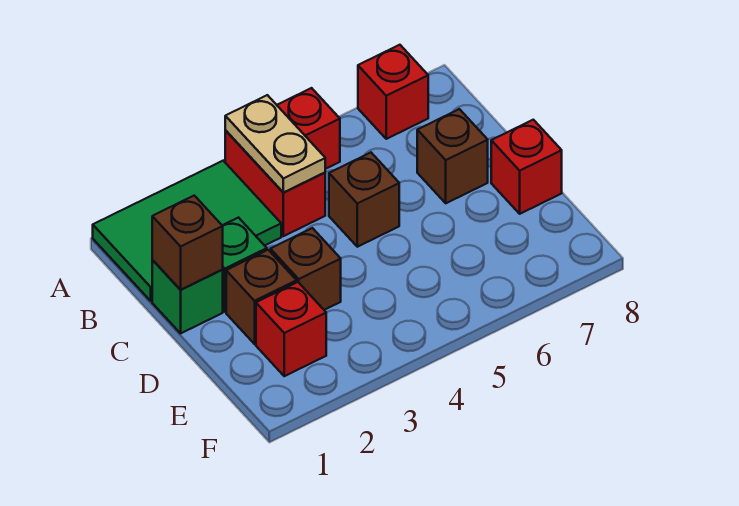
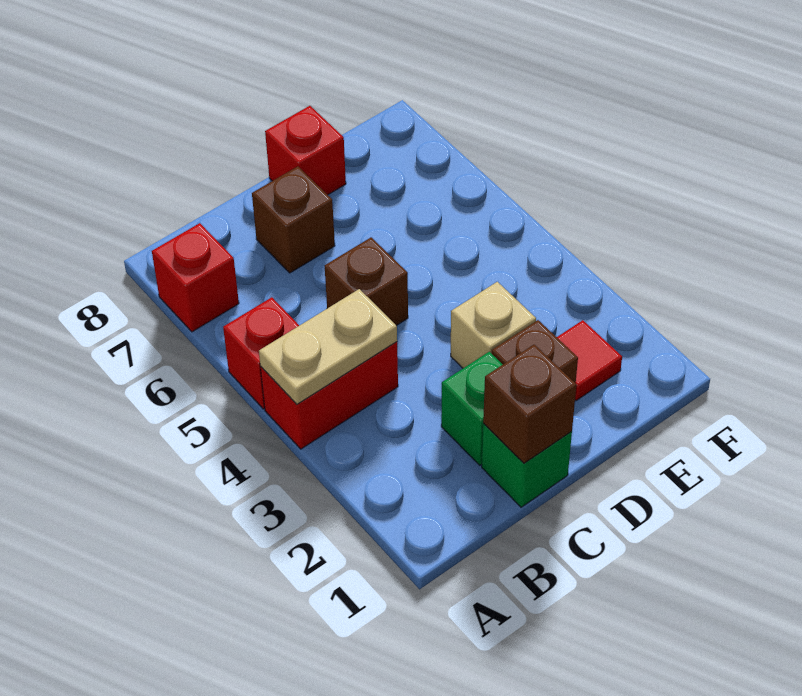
green 2x3 tile [93,161,281,301] -> none
brown 1x1 brick [270,228,341,310] -> tan 1x1 brick [451,282,536,368]
red 1x1 brick [256,282,326,376] -> red 1x1 tile [557,320,622,401]

